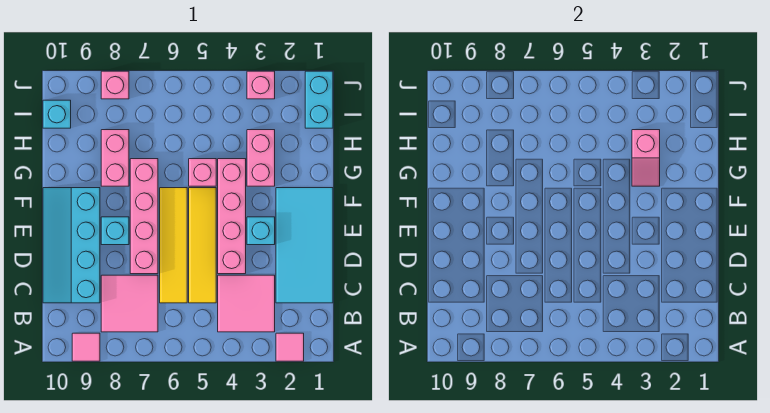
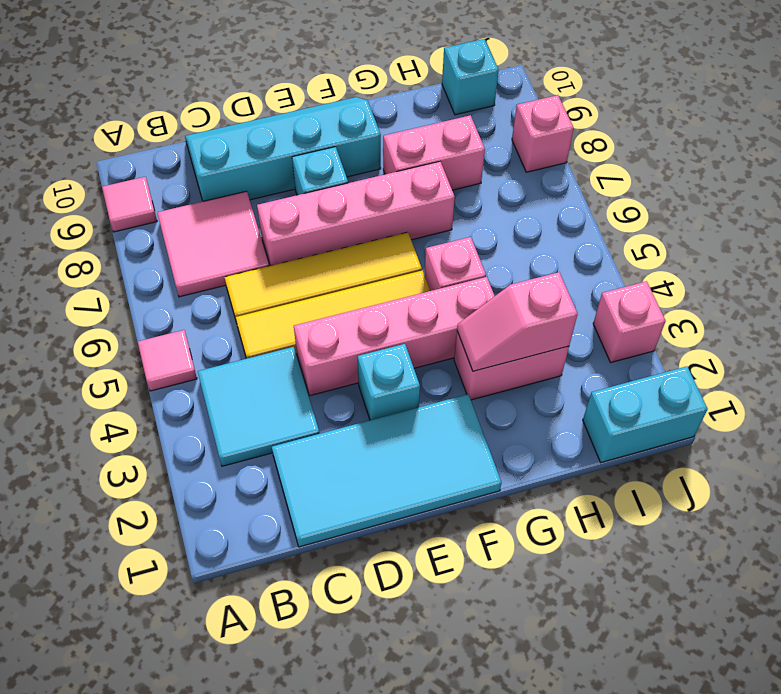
pink 1x1 tile [276,333,304,361] -> pink 1x1 tile moved to [138,330,197,391]
pink 2x2 tile [218,275,275,332] -> cyan 2x2 tile [198,347,319,466]

